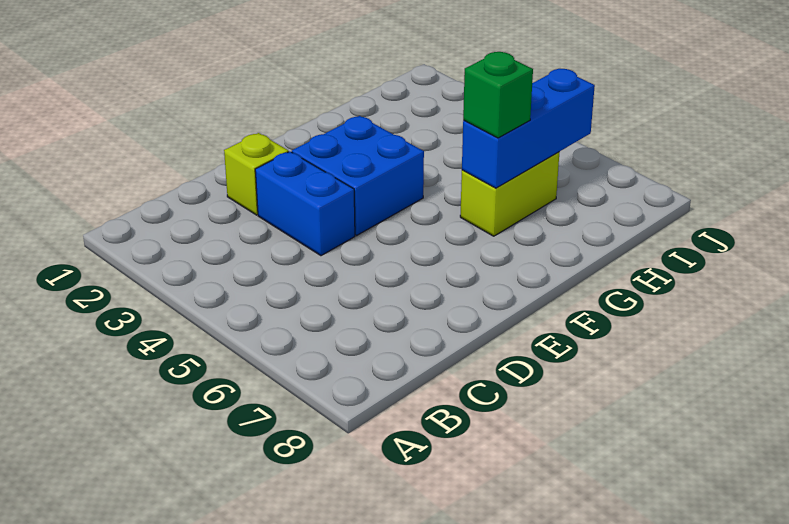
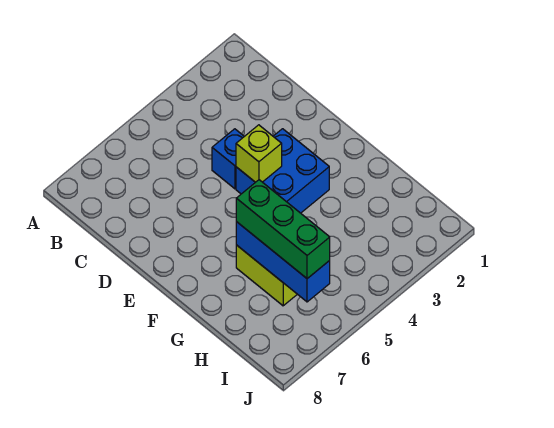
lime 1x1 brick [224,133,289,215] -> lime 1x1 brick moved to [236,125,282,182]
blue 1x2 brick [255,152,355,256] -> blue 1x1 brick [212,129,244,189]
green 1x1 brick [463,52,533,138] -> green 1x3 brick [236,180,330,279]

